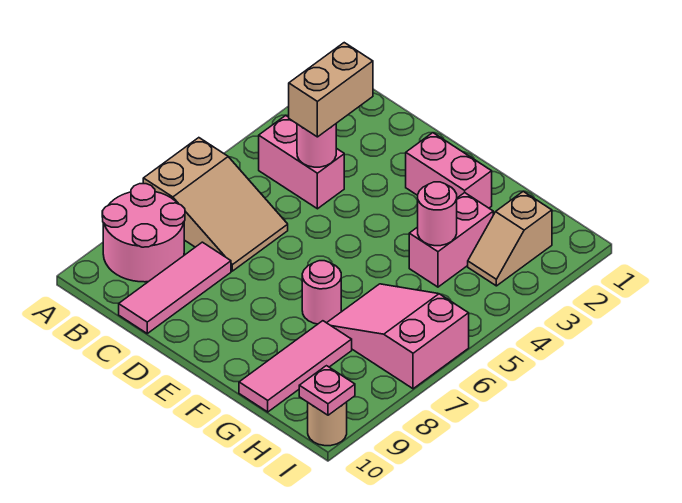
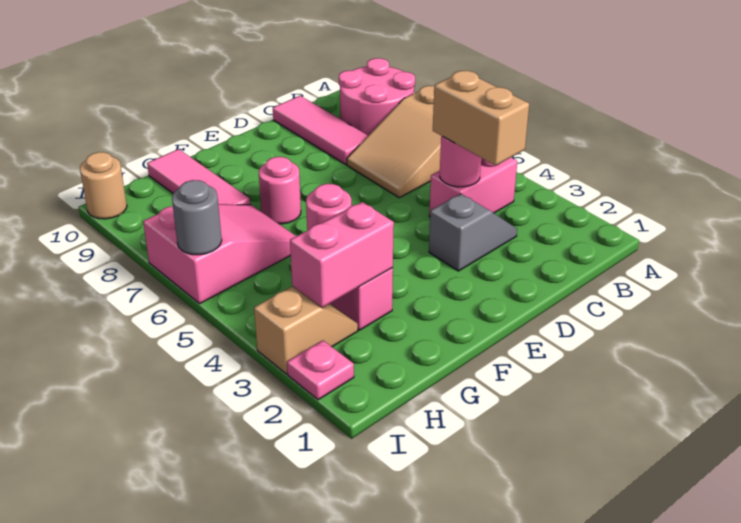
none -> grey 1x2 slope [429,194,517,271]
pink 1x2 brick [406,133,492,208] -> pink 1x2 brick moved to [290,202,394,307]
tan 1x2 slope [468,191,552,286] -> tan 1x2 slope turned to [254,287,358,374]
none -> grey 1x1 round brick [172,180,222,255]
pink 1x1 plate [299,366,355,415] -> pink 1x1 plate moved to [287,340,354,400]

